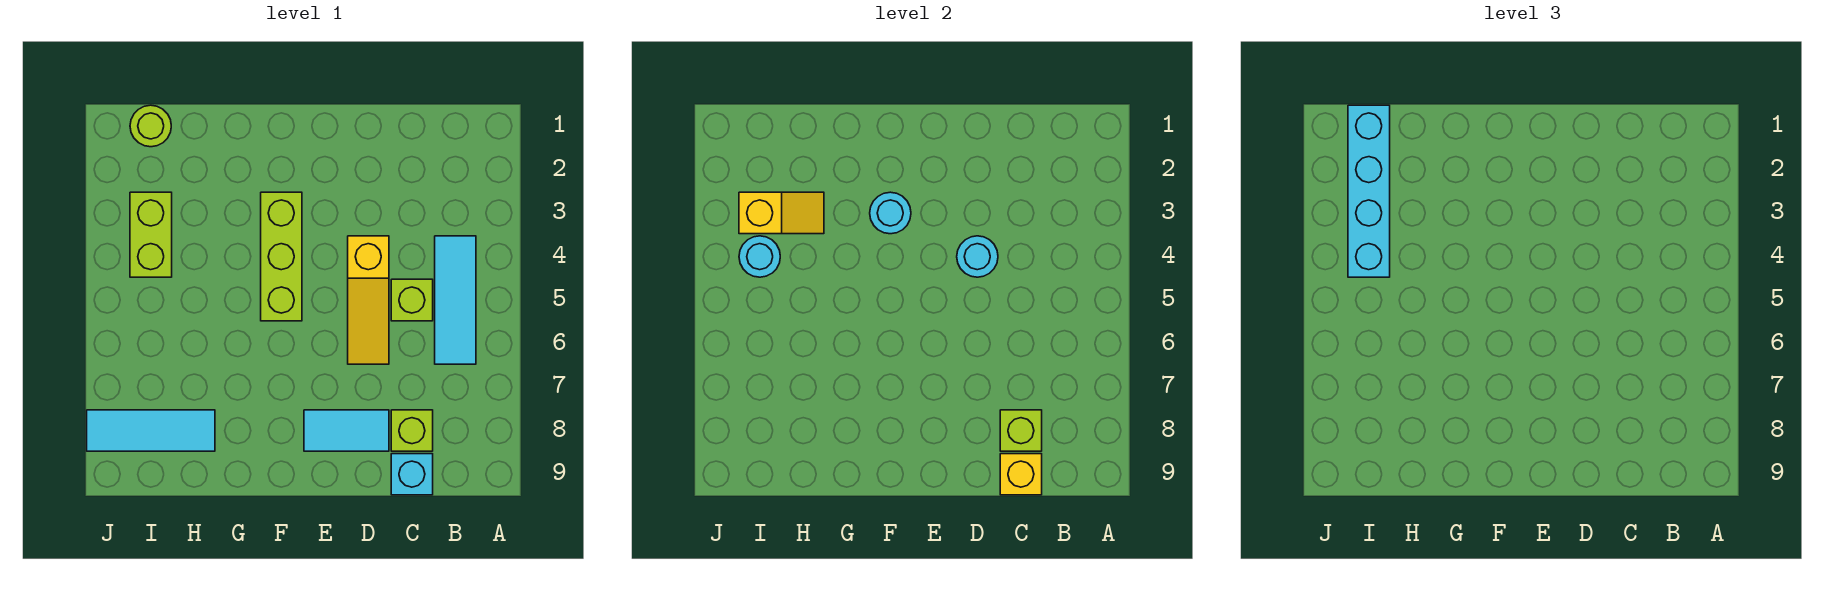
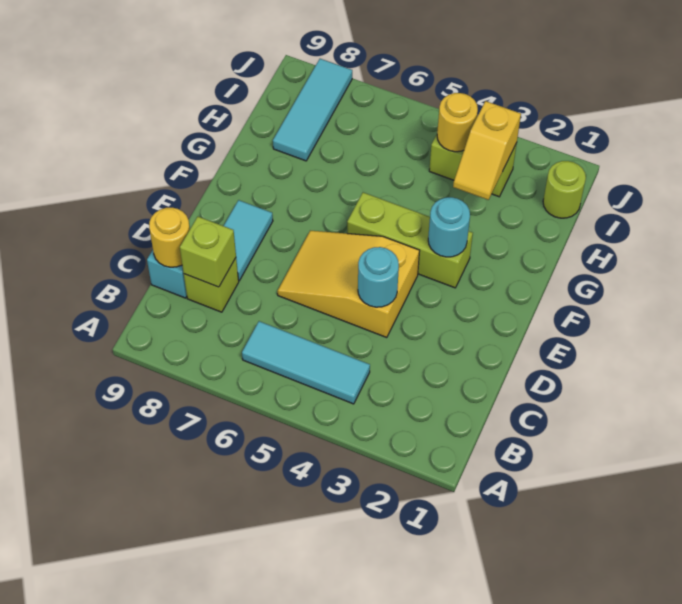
lime 1x1 brick [391,279,433,321] -> none
yellow 1x1 brick [1000,454,1042,495] -> yellow 1x1 round brick [149,208,190,267]
yellow 1x3 slope [348,236,389,364] -> yellow 2x3 slope [277,231,420,338]
cyan 1x4 brick [1348,105,1390,277] -> none
cyan 1x1 round brick [739,236,780,277] -> yellow 1x1 round brick [437,93,478,152]

